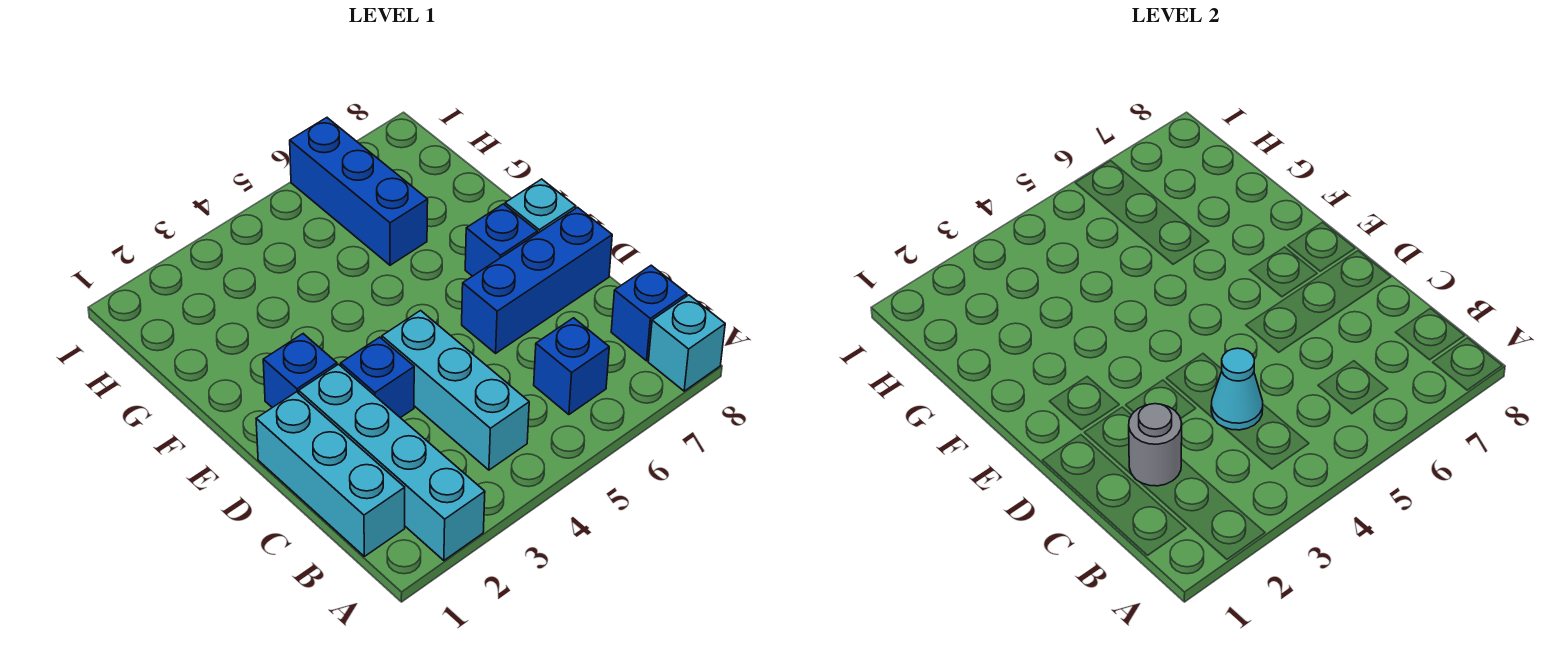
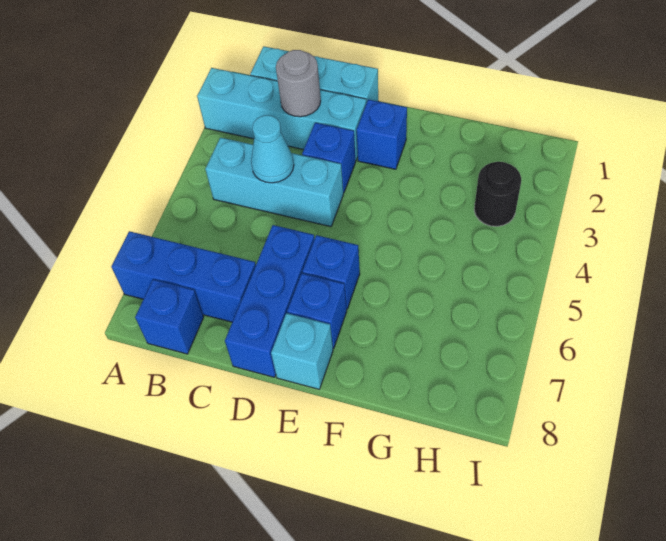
cyan 1x1 brick [648,295,725,391] -> none
blue 1x1 brick [534,318,609,415] -> blue 1x1 brick moved to [302,235,360,309]
blue 1x3 brick [290,118,428,265] -> blue 1x3 brick moved to [111,231,256,322]
none -> black 1x1 round brick [474,162,521,226]

